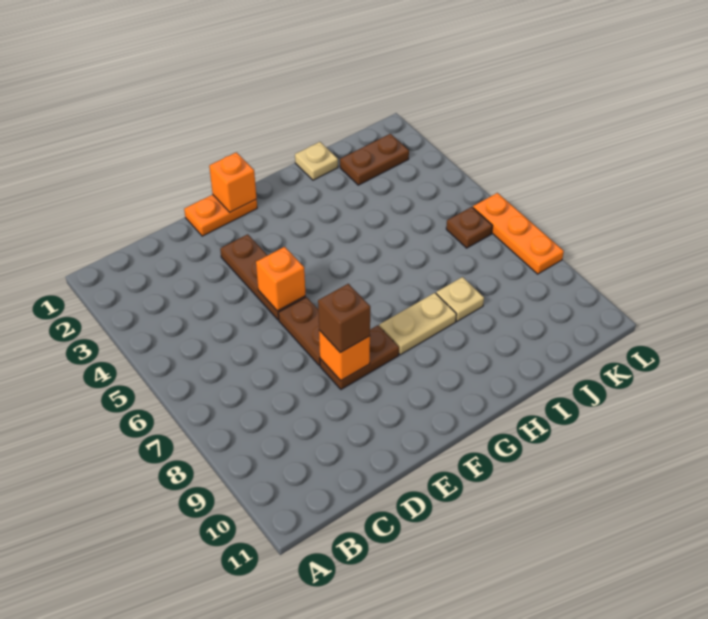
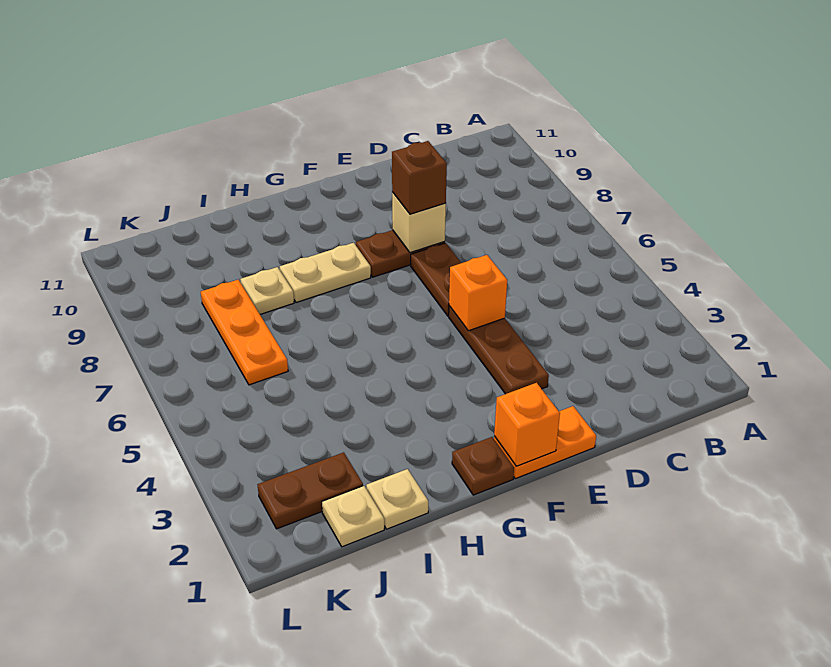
orange 1x1 brick [319,330,370,381] -> tan 1x1 brick [392,192,446,253]
none -> tan 1x1 plate [322,486,384,547]
brown 1x1 plate [446,207,492,248] -> brown 1x1 plate moved to [452,437,514,495]
orange 1x3 plate [473,193,564,274] -> orange 1x3 plate moved to [201,280,288,385]

